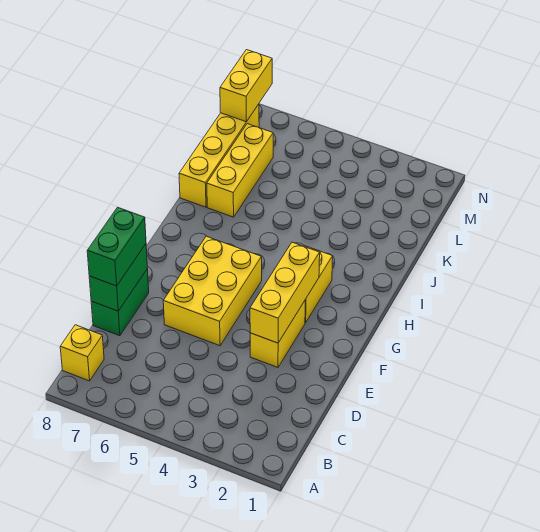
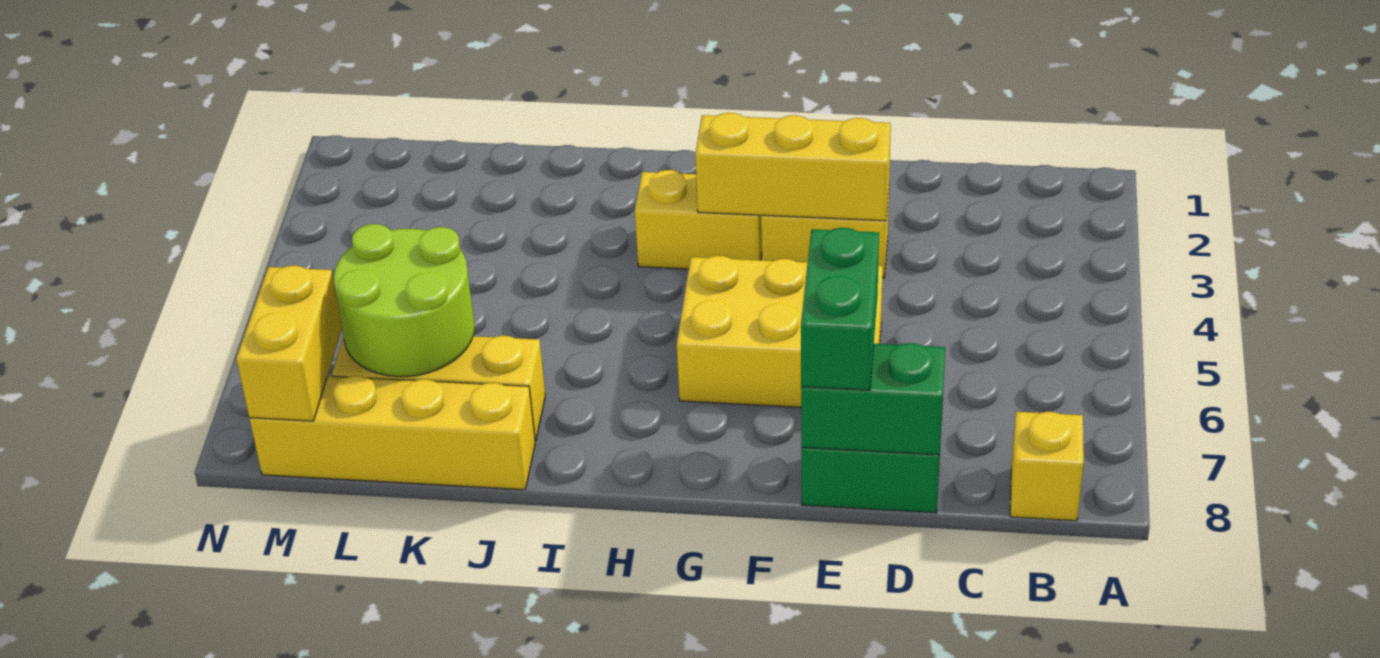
green 1x2 brick [87,207,146,286] -> green 1x2 brick turned to [801,228,879,390]
none -> lime 2x2 round brick [334,224,475,377]
yellow 1x2 brick [220,50,272,122] -> yellow 1x2 brick turned to [236,266,342,421]

